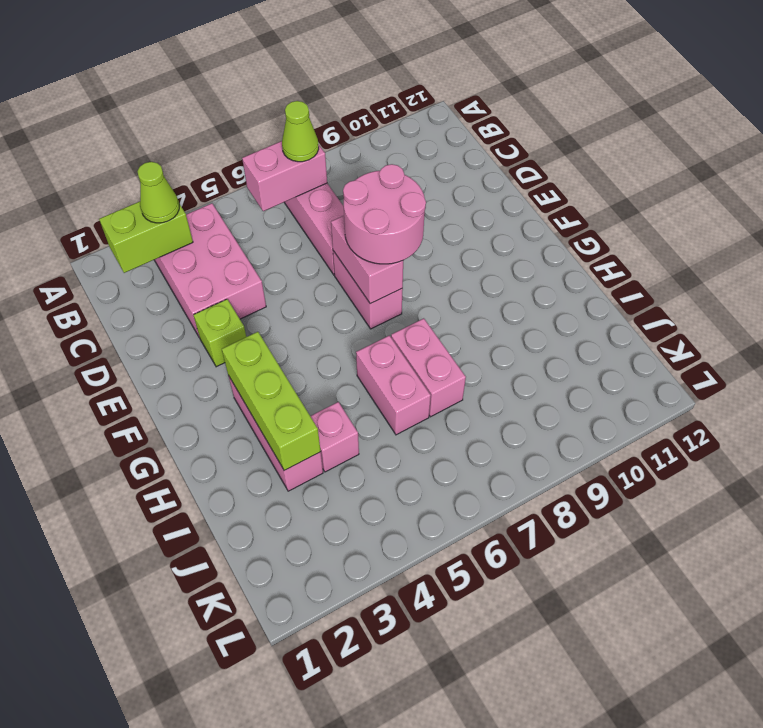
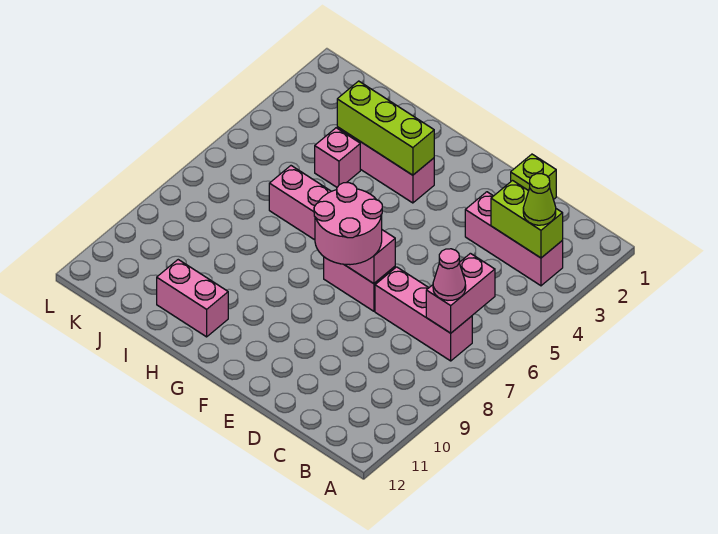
lime 1x2 brick [99,202,193,273] -> lime 1x2 brick turned to [491,181,563,258]
pink 2x3 brick [155,203,266,338] -> pink 1x3 brick [465,192,563,286]
lime 1x1 cone [282,101,319,162] -> pink 1x1 cone [433,249,466,300]
lime 1x1 brick [194,299,246,367] -> lime 1x1 brick moved to [511,154,556,200]
pink 1x2 brick [391,318,466,417] -> pink 1x2 brick moved to [157,260,228,337]

